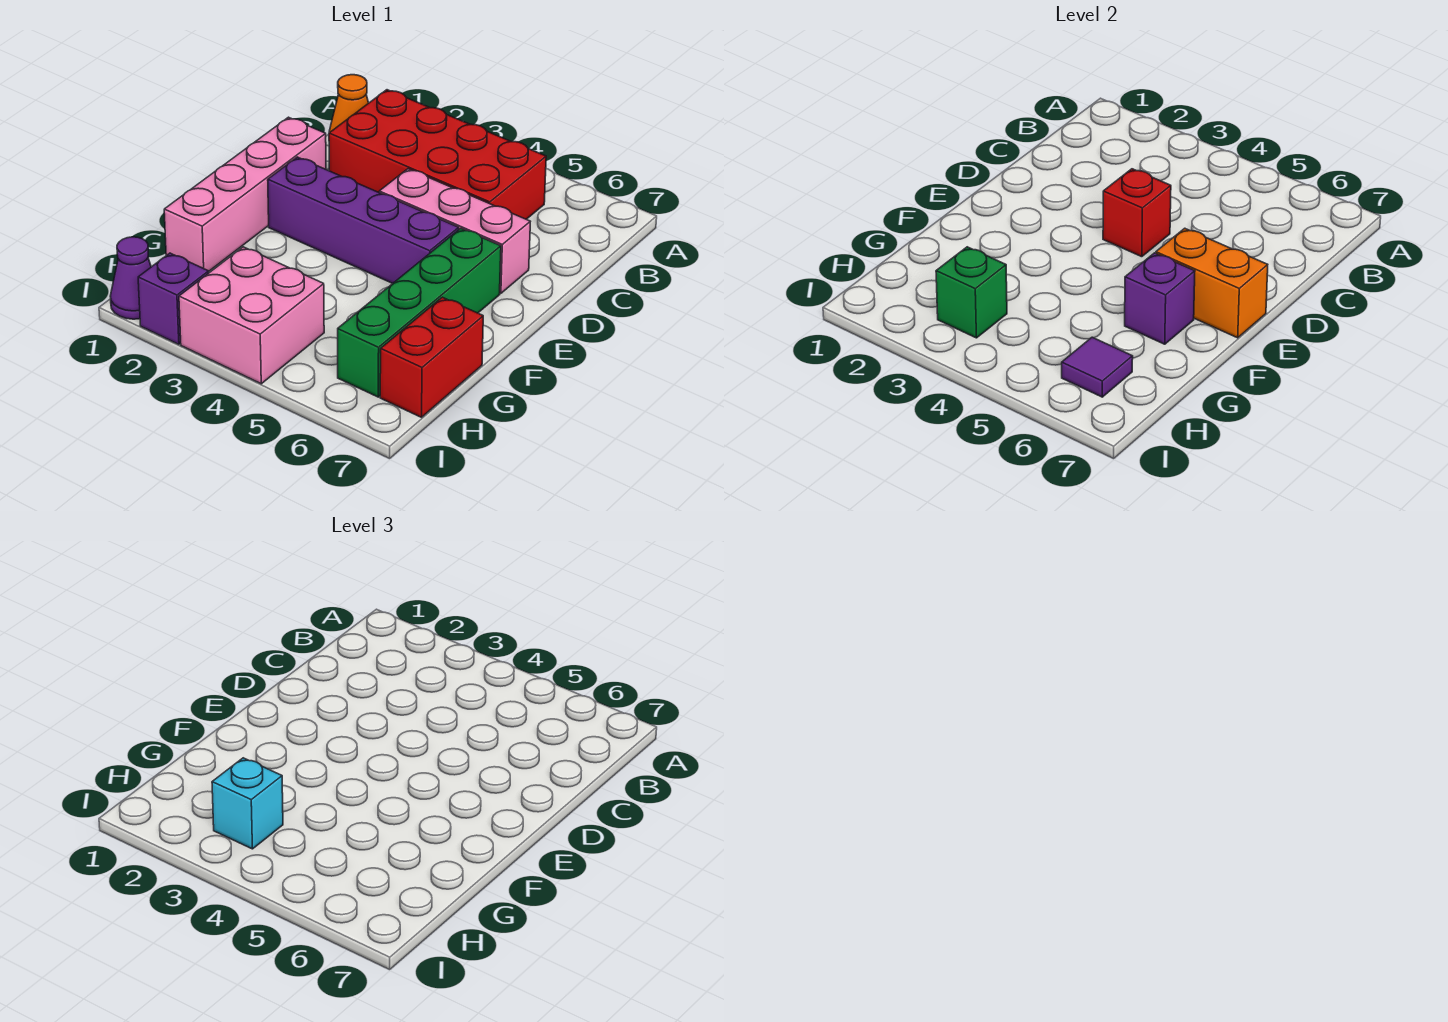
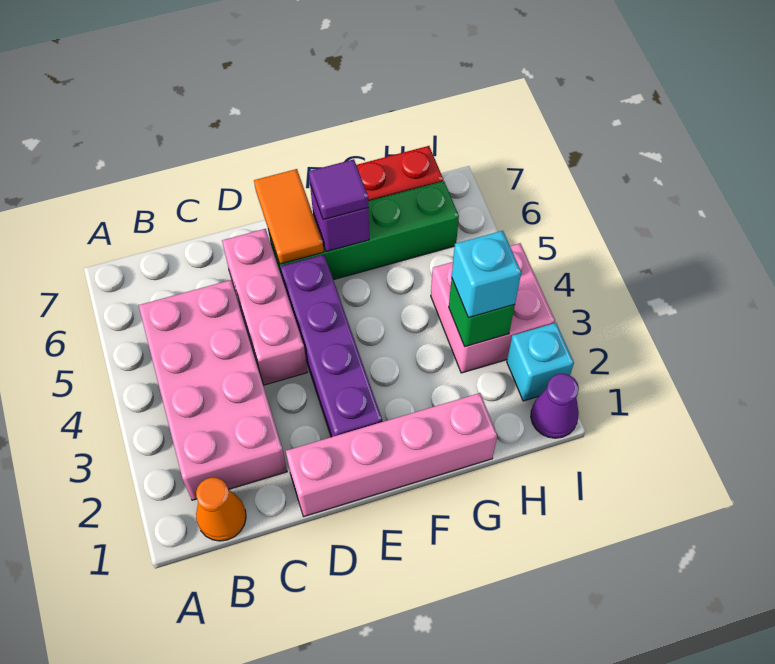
red 2x4 brick [329,90,546,219] -> pink 2x4 brick [139,280,287,500]
red 1x1 brick [1103,169,1171,257] -> none
orange 1x2 brick [1156,228,1268,338] -> orange 1x2 tile [254,169,324,264]
purple 1x1 tile [1062,337,1133,397] -> purple 1x1 tile moved to [309,159,368,220]
purple 1x1 brick [138,253,209,344] -> cyan 1x1 brick [507,323,574,401]

